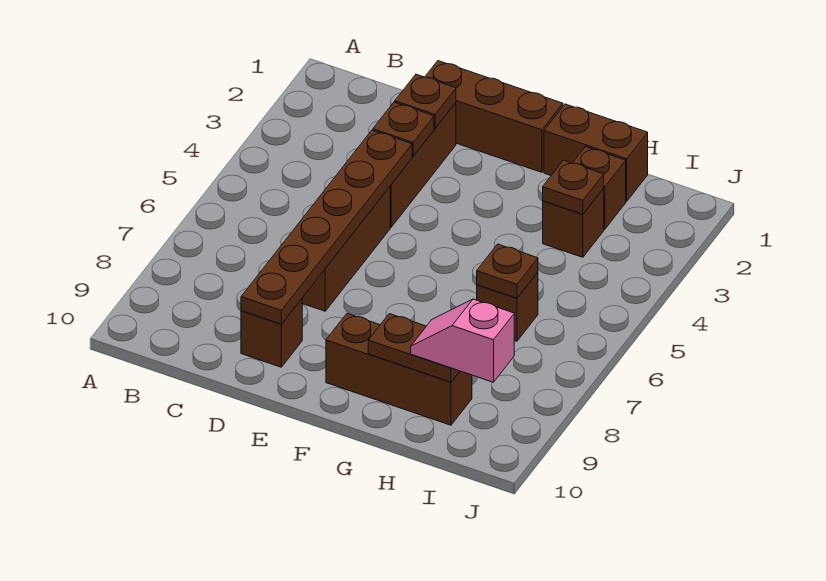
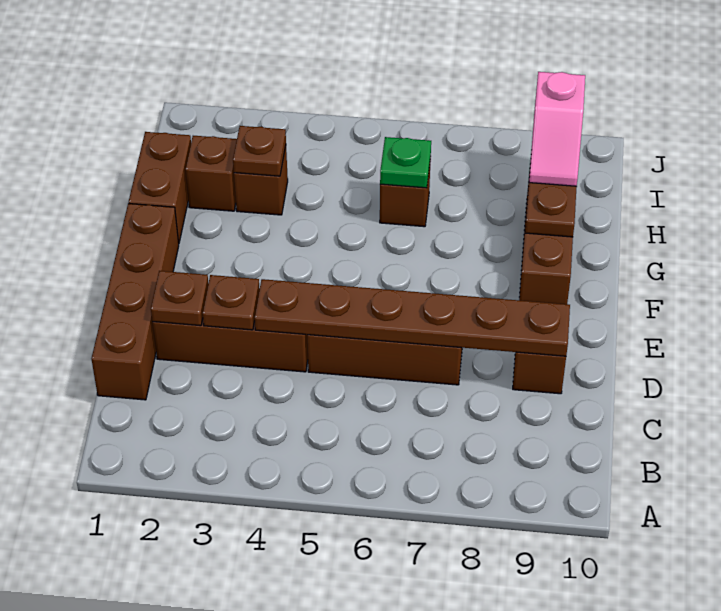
brown 1x3 brick [425,61,563,172] -> brown 1x4 brick [92,203,179,400]
brown 1x1 plate [477,244,538,298] -> green 1x1 plate [380,137,431,188]

